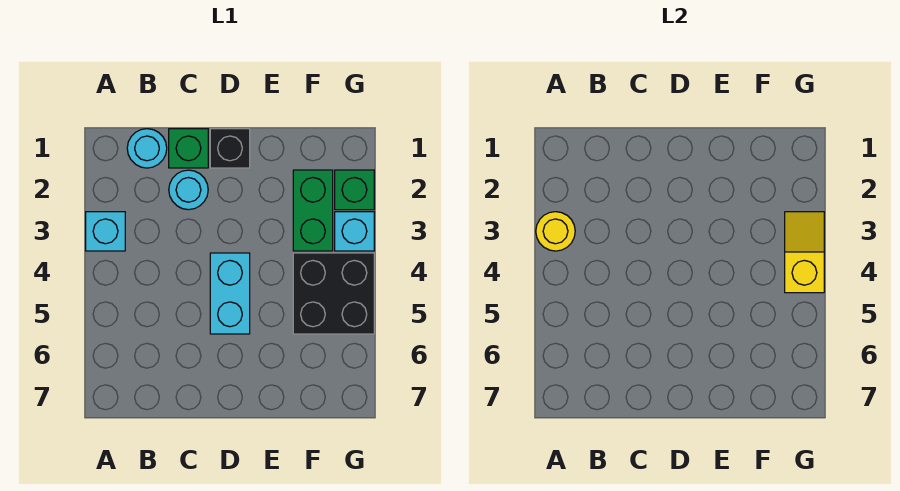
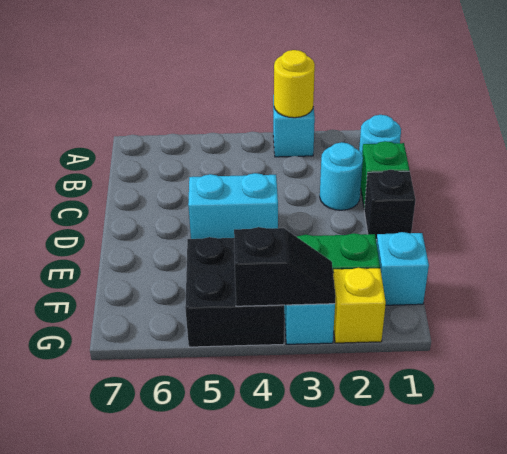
none -> cyan 1x1 brick [376,232,429,305]
green 1x1 brick [335,170,374,210] -> yellow 1x1 brick [333,268,386,343]
yellow 1x2 slope [785,212,824,293] -> black 1x2 slope [234,227,336,306]

